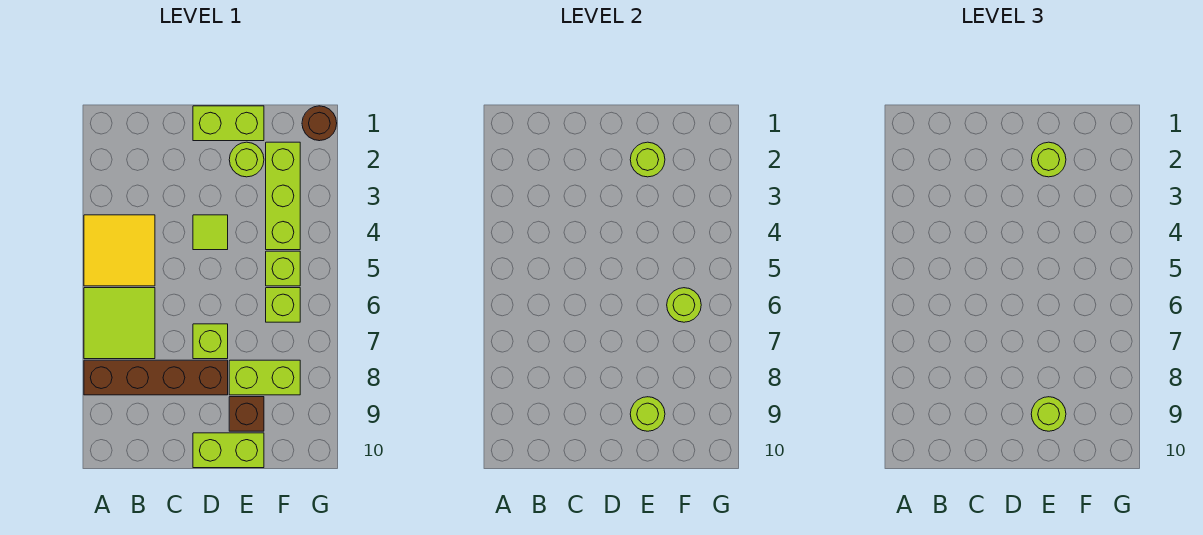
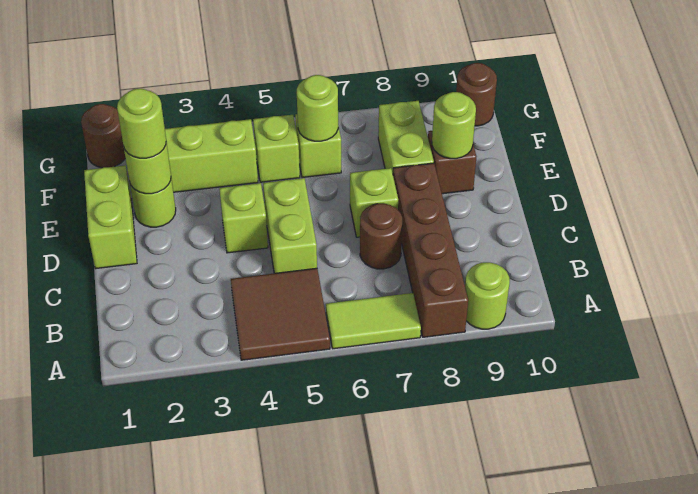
yellow 2x2 tile [84,215,155,286] -> brown 2x2 tile [231,268,330,360]
lime 2x2 tile [84,288,155,359] -> lime 1x2 tile [326,293,421,349]
none -> brown 1x1 round brick [360,203,402,269]
lime 1x1 tile [193,215,228,250] -> lime 1x1 brick [219,183,268,253]
lime 1x2 brick [193,433,264,468] -> lime 1x2 brick moved to [263,178,317,273]
lime 1x1 round brick [1031,397,1066,431] -> lime 1x1 round brick moved to [465,262,510,329]
none -> brown 1x1 round brick [456,63,497,126]

